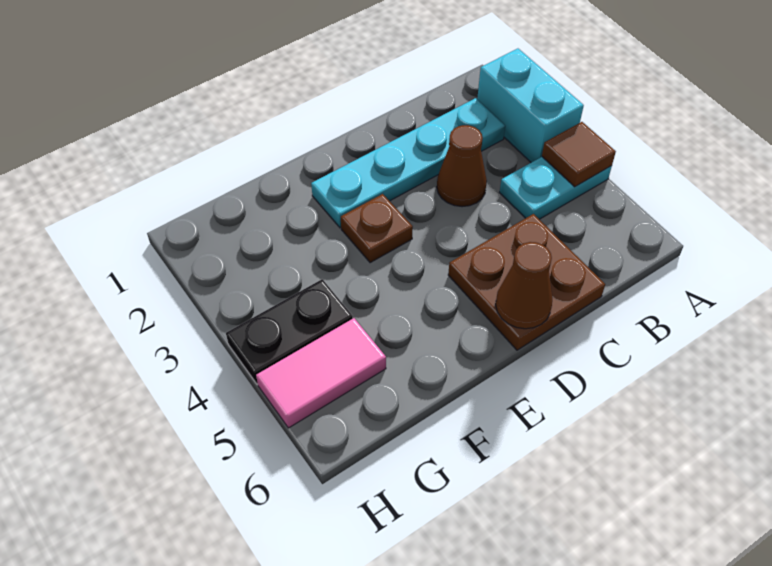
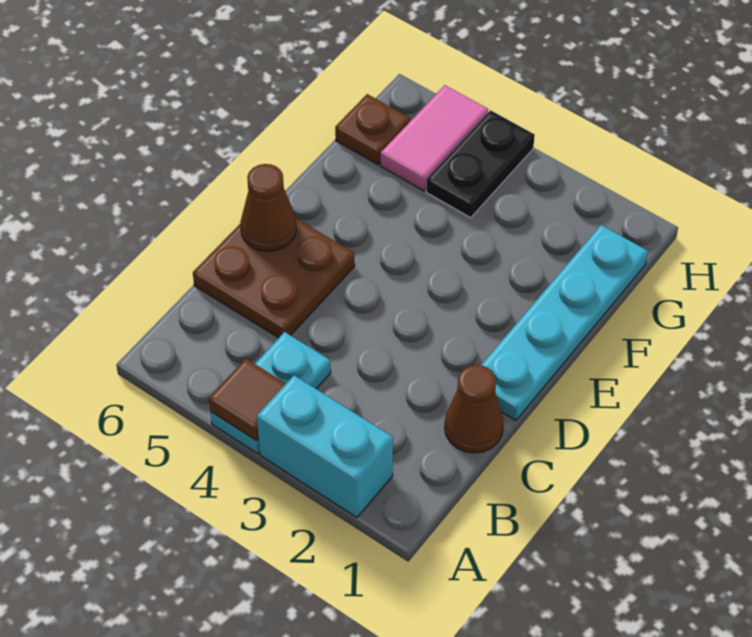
cyan 1x4 plate [311,98,505,228] -> cyan 1x4 plate moved to [481,225,648,421]
brown 1x1 cone [437,125,487,207] -> brown 1x1 cone moved to [445,365,504,453]
brown 1x1 plate [341,194,413,263] -> brown 1x1 plate moved to [335,94,410,165]

